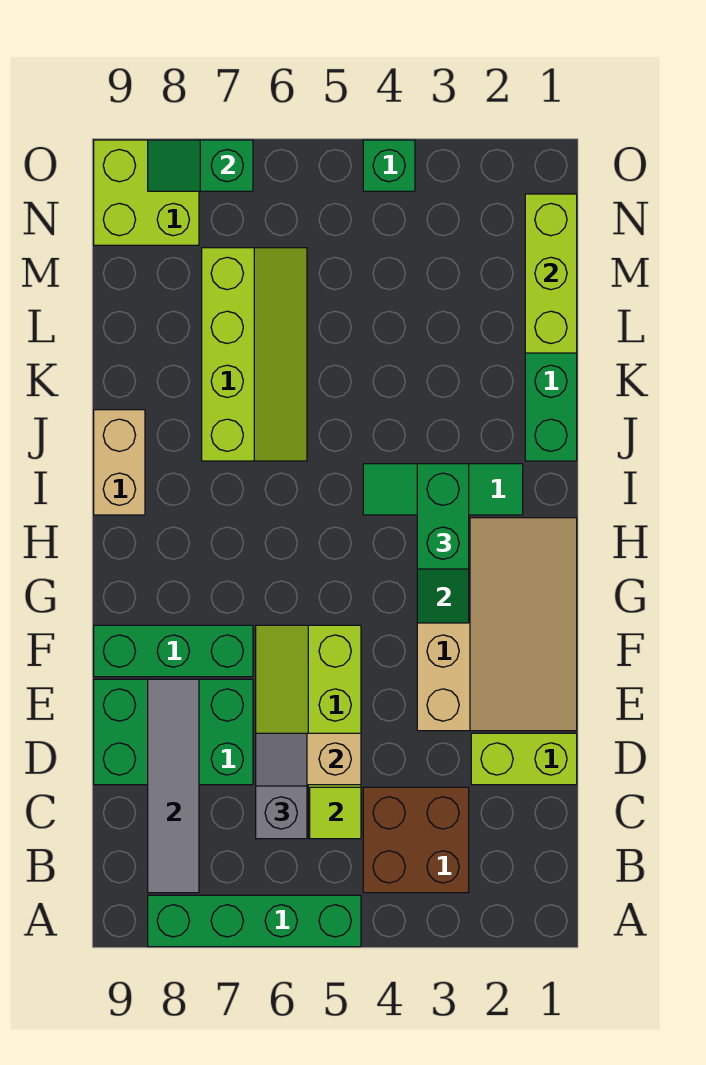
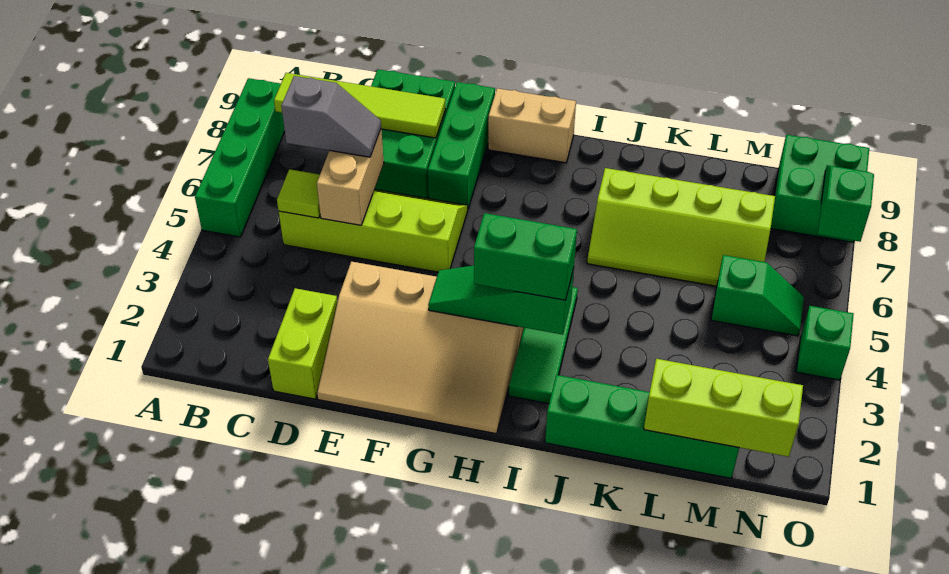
brown 2x2 brick [363,787,469,893] -> none
grey 1x4 tile [148,679,199,893] -> lime 1x4 tile [274,73,445,138]
tan 1x2 brick [94,410,145,515] -> tan 1x2 brick moved to [488,88,576,163]
none -> green 1x2 slope [711,255,804,336]
lime 2x2 brick [94,140,199,245] -> green 2x2 brick [771,135,869,242]

